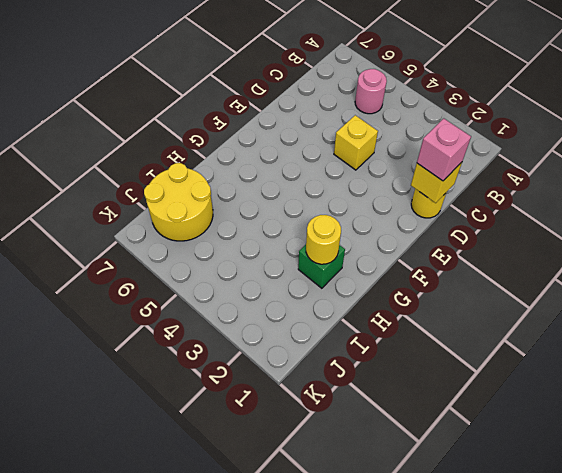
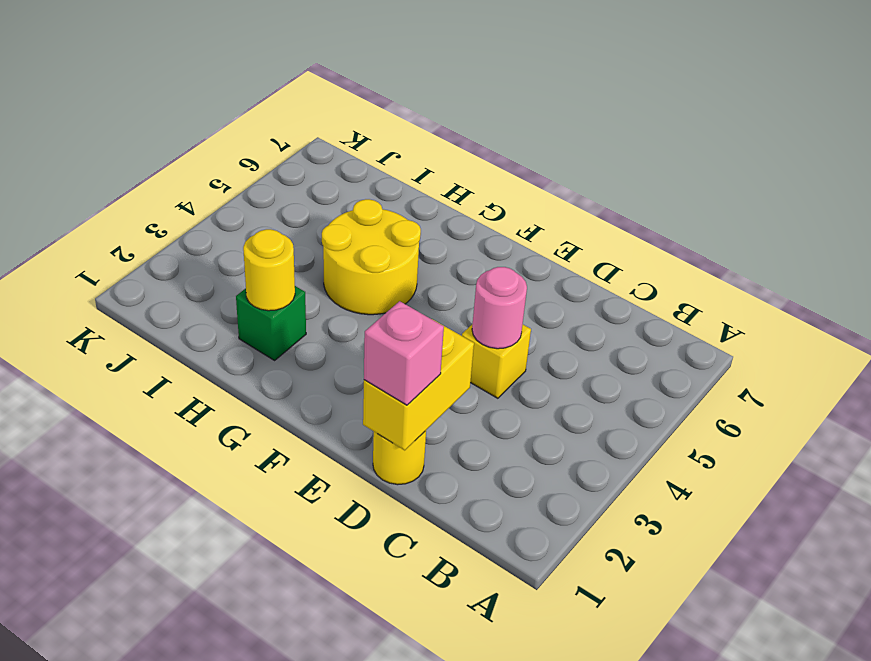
pink 1x1 round brick [355,69,387,114] -> pink 1x1 round brick moved to [472,267,527,349]
yellow 1x1 brick [411,162,462,203] -> yellow 1x2 brick [363,319,474,450]
yellow 2x2 round brick [144,163,213,241] -> yellow 2x2 round brick moved to [322,199,421,315]

